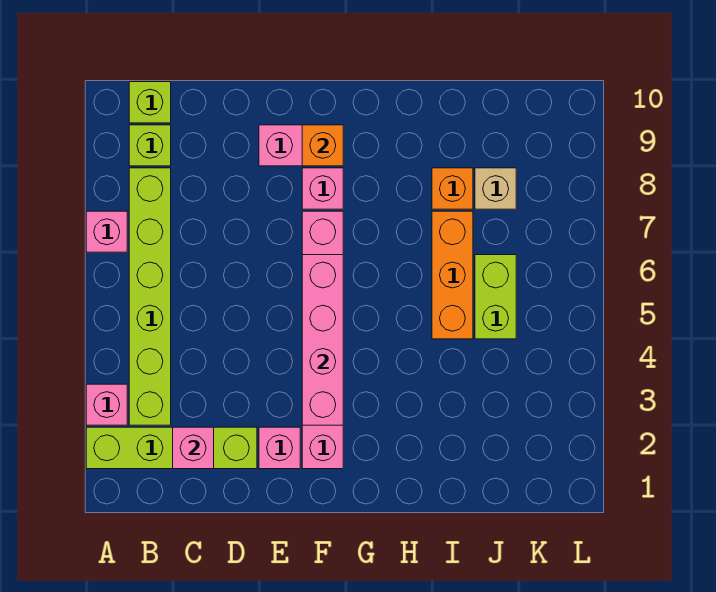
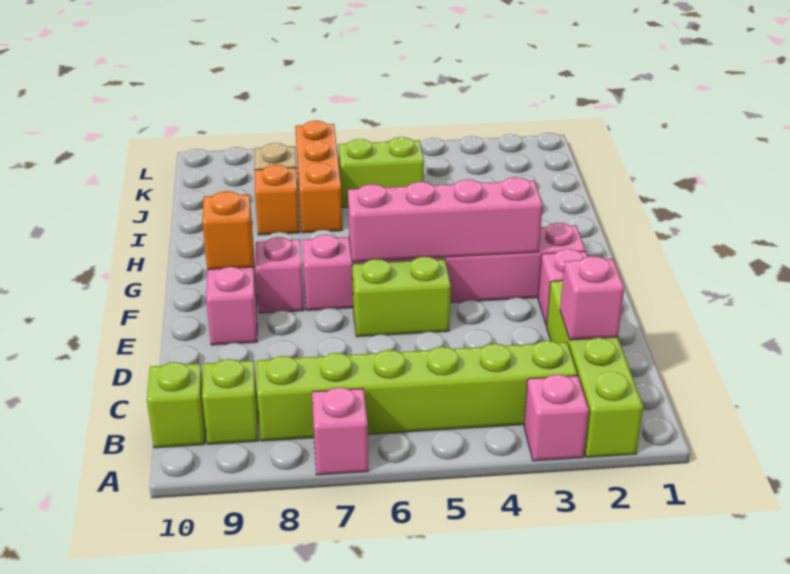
none -> lime 1x2 brick [352,256,451,337]
orange 1x3 brick [432,211,473,339] -> orange 1x3 brick turned to [295,121,342,233]

